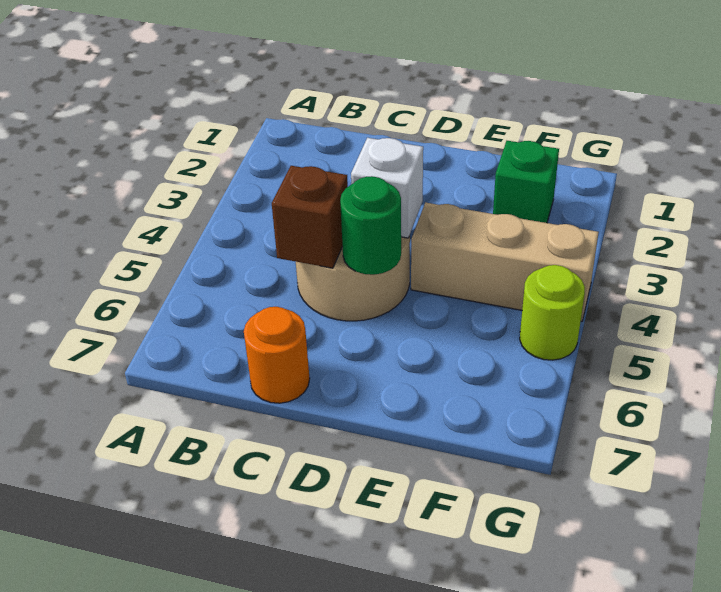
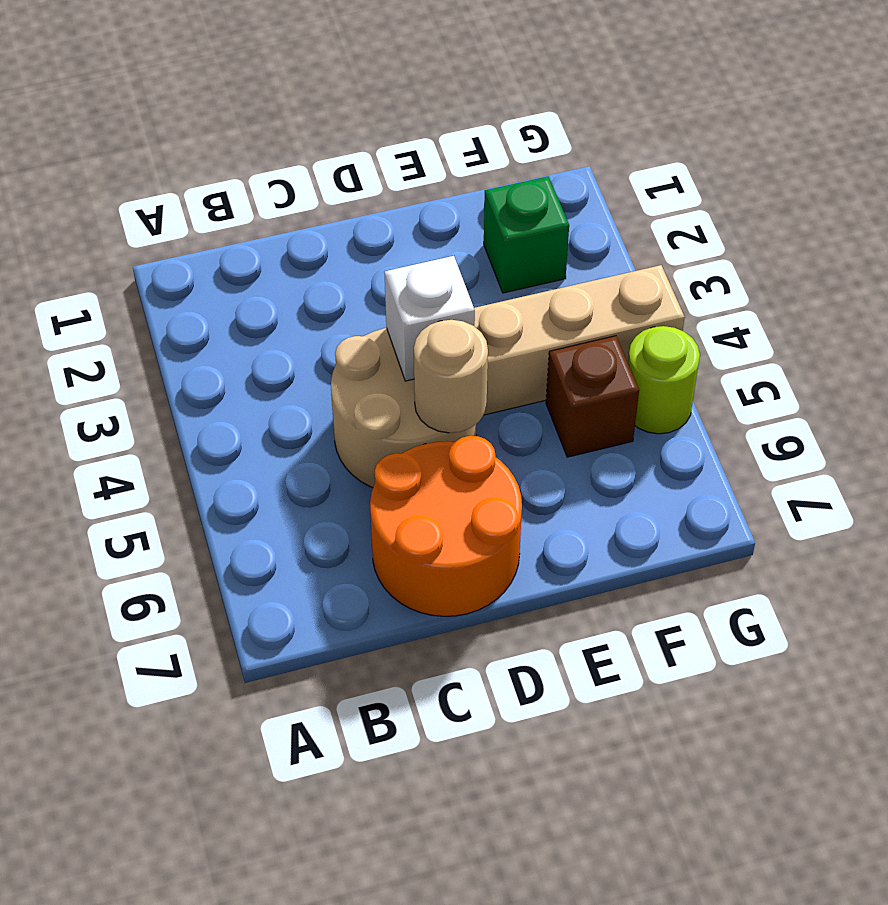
brown 1x1 brick [272,166,348,268] -> brown 1x1 brick moved to [546,336,639,457]
orange 1x1 round brick [244,307,310,403] -> orange 2x2 round brick [370,436,522,616]
green 1x1 round brick [340,176,401,275] -> tan 1x1 round brick [414,320,488,433]

